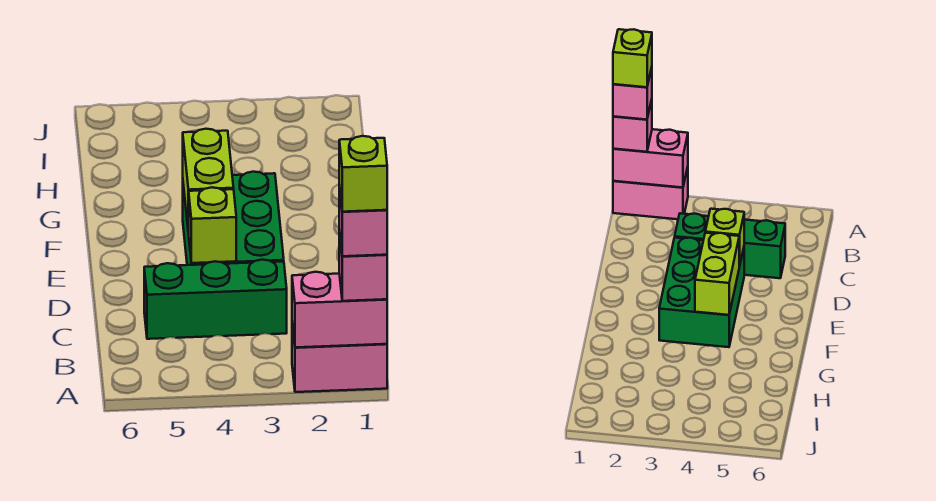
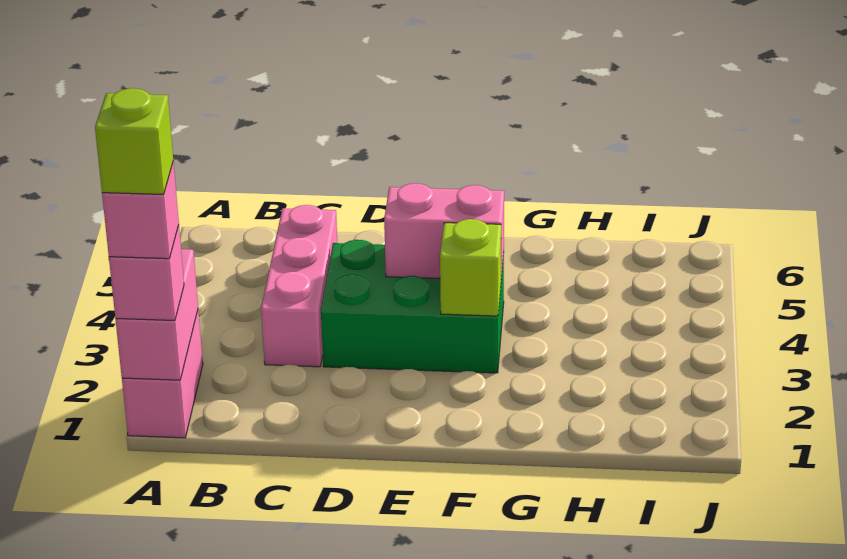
green 1x3 brick [144,260,287,339] -> pink 1x3 brick [261,205,337,367]
lime 1x1 brick [188,187,236,263] -> lime 1x1 brick moved to [440,219,501,316]
lime 1x2 brick [183,129,234,233] -> pink 1x2 brick [384,183,504,279]

